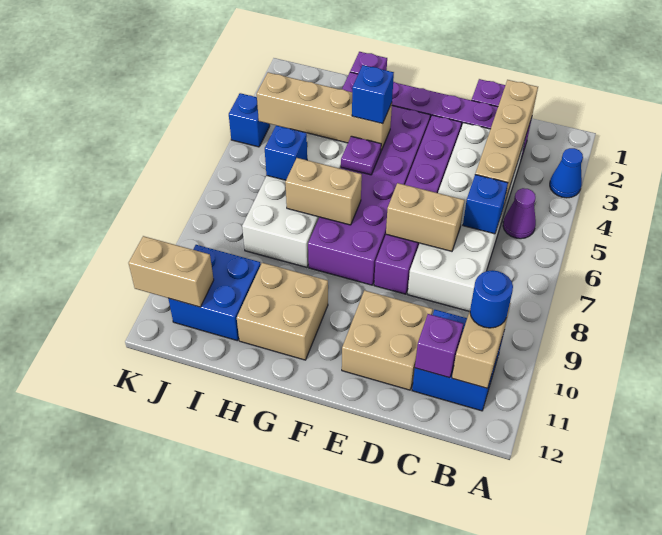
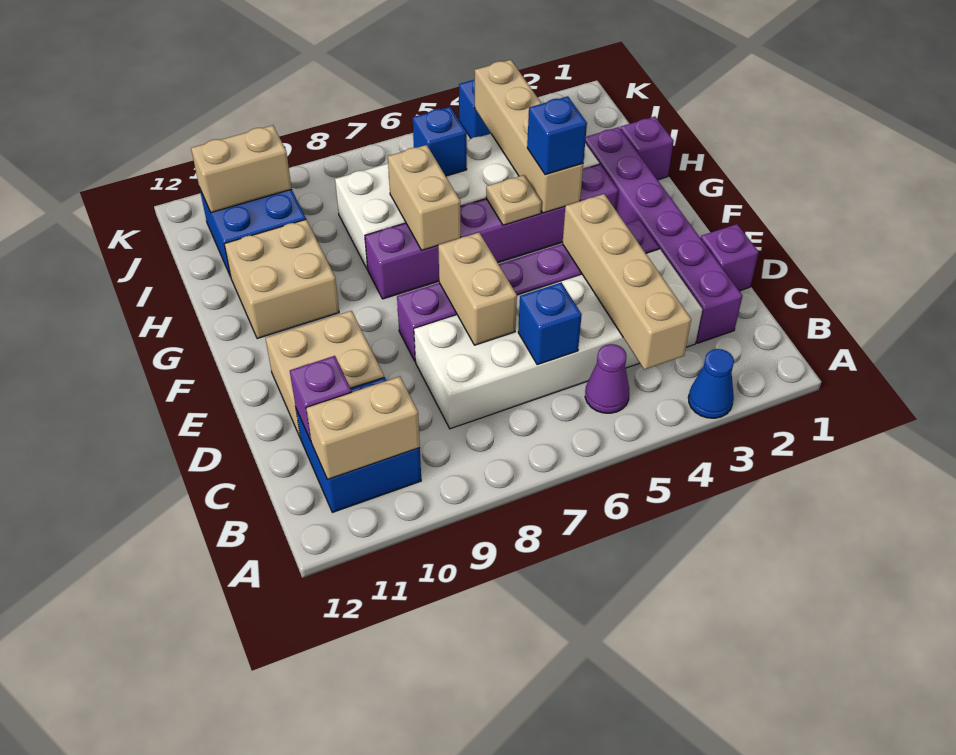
blue 1x1 round brick [470,270,513,328] -> none
tan 1x4 brick [475,80,538,204] -> tan 1x4 brick turned to [562,194,691,370]
purple 2x6 brick [308,106,430,285] -> purple 1x6 brick [365,164,618,299]
purple 1x1 plate [341,136,381,175] -> tan 1x1 plate [486,175,541,225]
tan 1x2 brick [129,236,214,307] -> tan 1x2 brick turned to [191,125,292,213]

